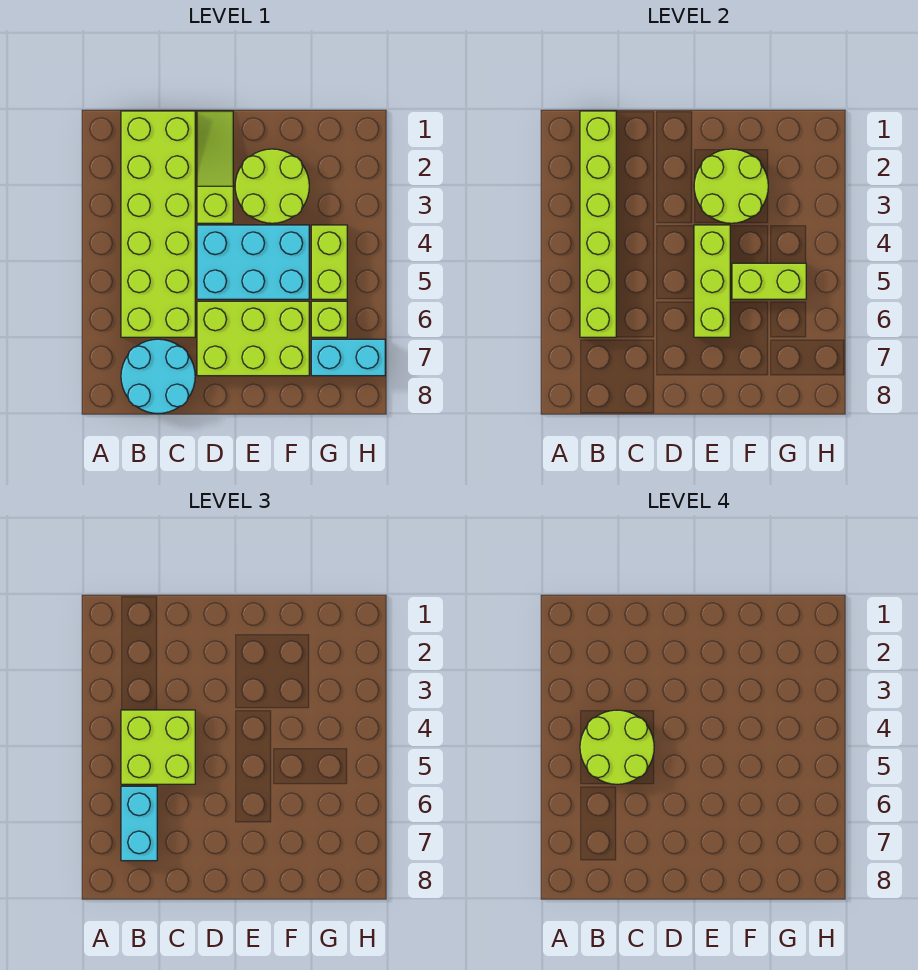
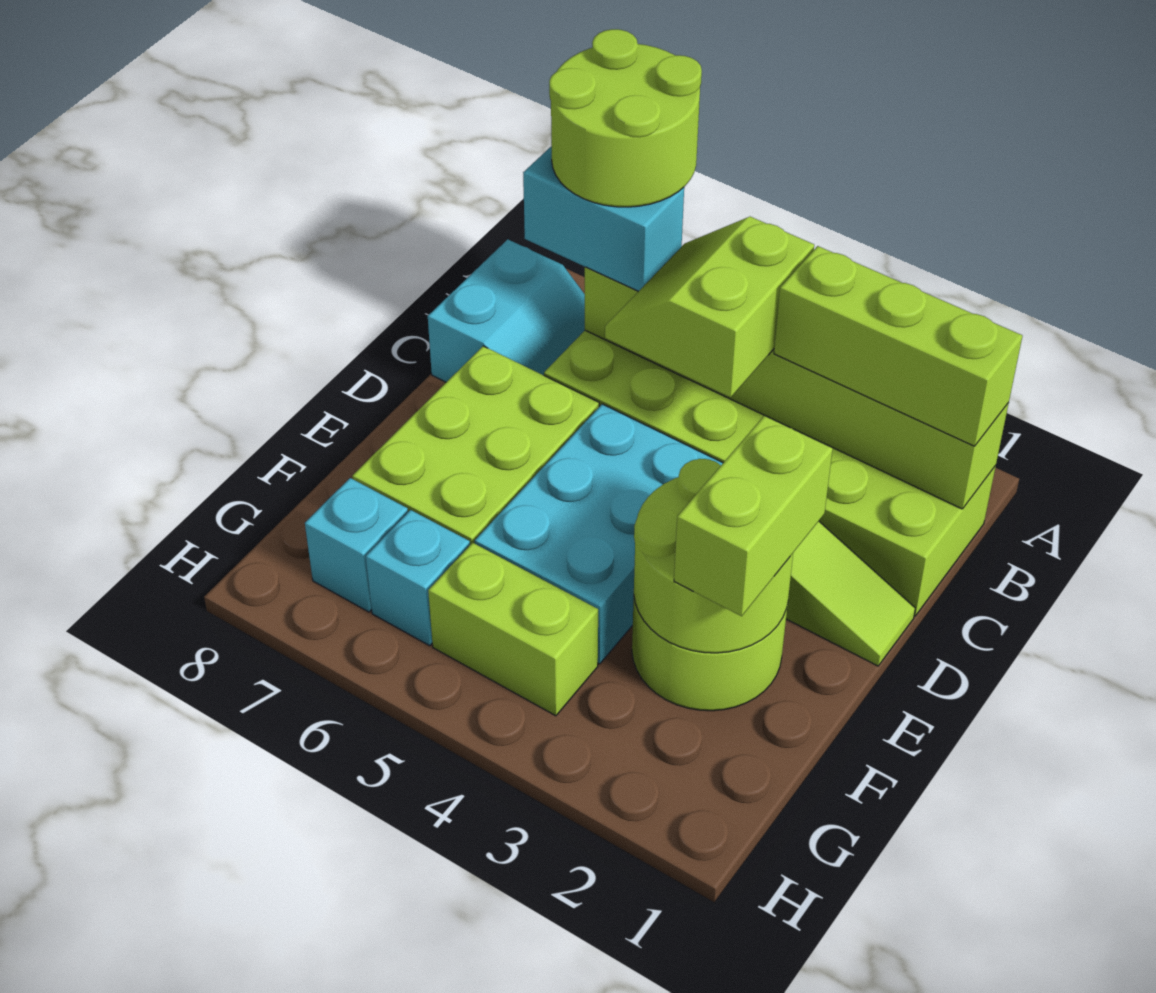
lime 2x2 brick [121,710,195,784] -> lime 2x2 slope [605,217,814,397]
lime 2x2 round brick [580,710,654,784] -> lime 2x2 round brick moved to [549,29,702,207]
cyan 2x2 round brick [121,339,195,414] -> cyan 2x2 slope [428,239,585,382]
lime 1x3 brick [694,225,730,337] -> lime 1x3 brick moved to [774,246,1022,446]
lime 1x2 brick [732,263,806,299] -> lime 1x2 brick moved to [674,416,833,616]
lime 1x1 brick [311,301,347,337] -> cyan 1x1 brick [366,510,470,646]
cyan 1x2 brick [311,339,385,376] -> cyan 1x1 brick [305,478,408,612]

